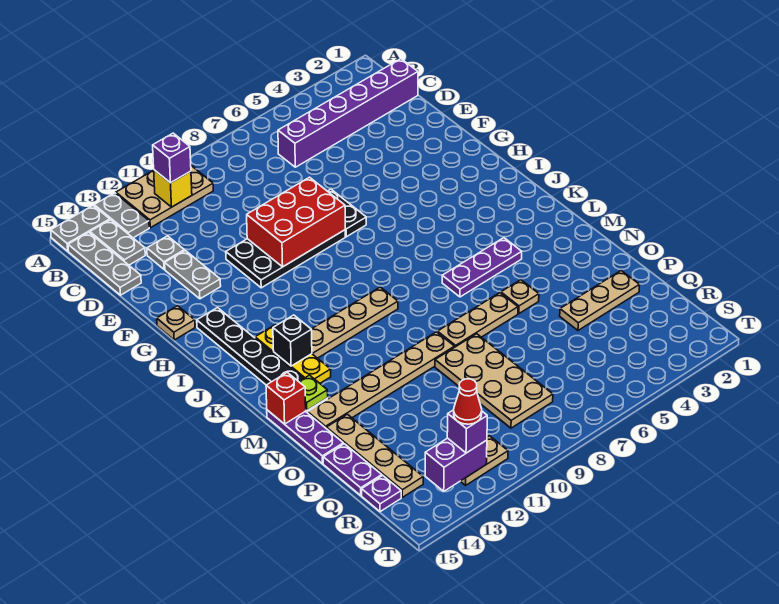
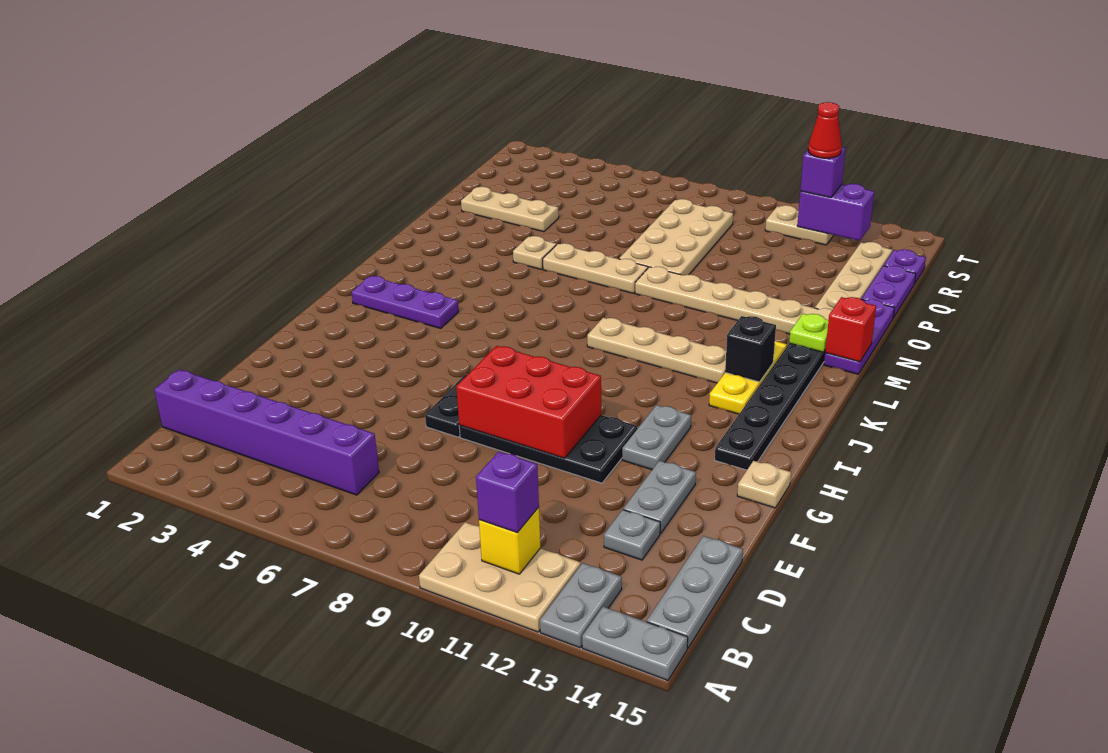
grey 1x2 plate [90,220,145,265] -> grey 1x2 plate moved to [622,405,691,470]
purple 1x3 plate [442,238,522,297] -> purple 1x3 plate moved to [352,276,459,328]

